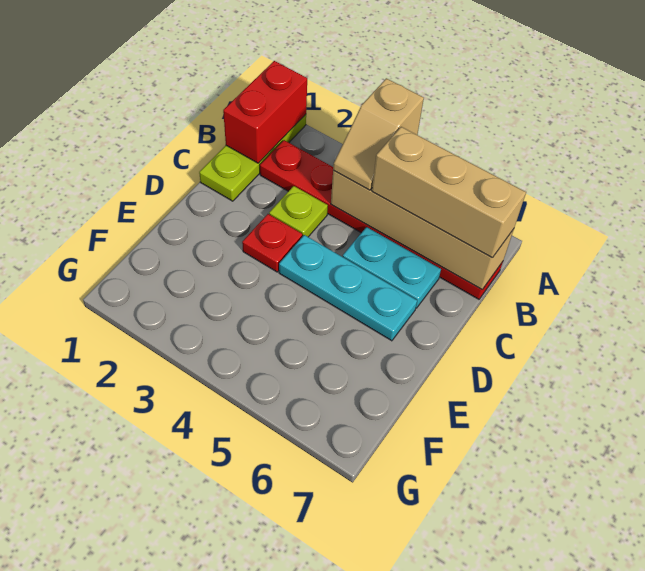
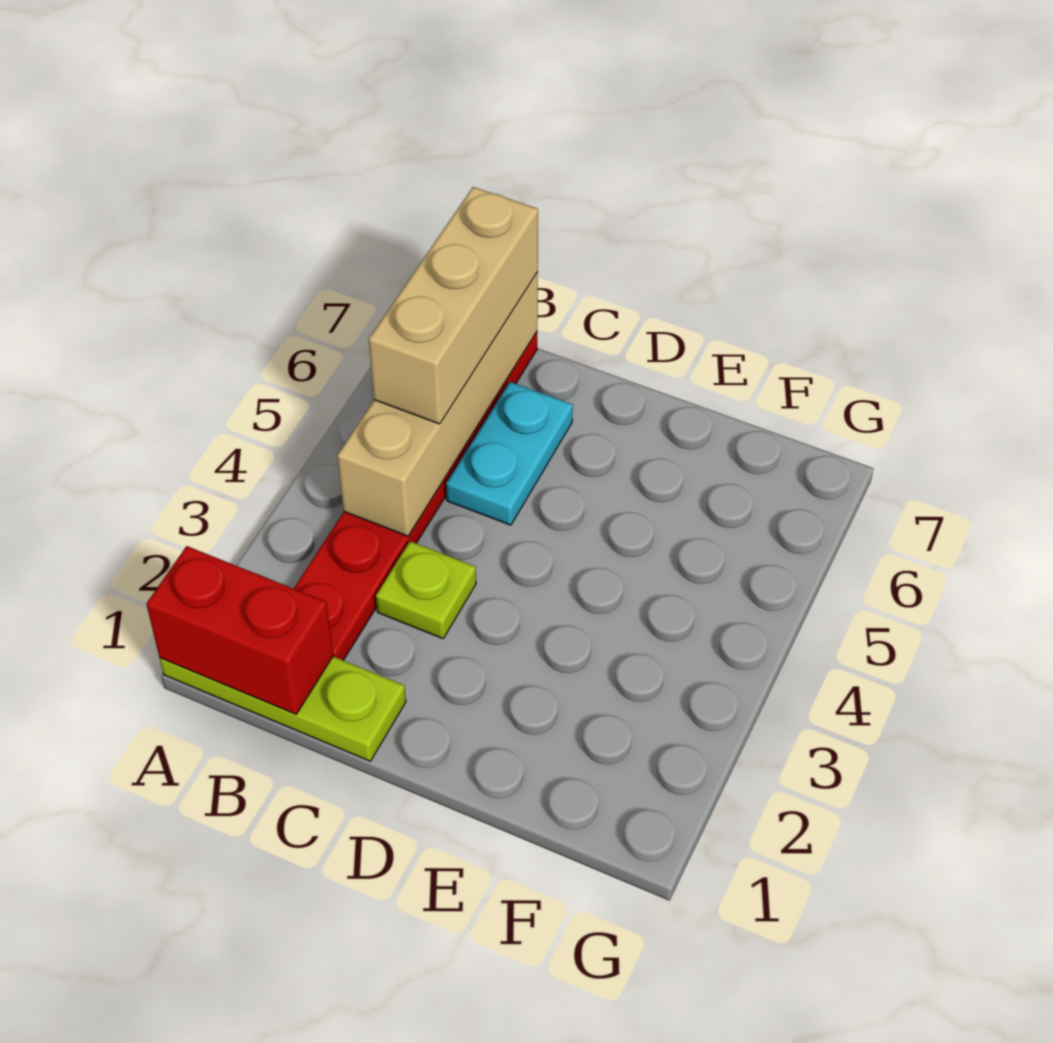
tan 1x2 slope [333,78,424,190] -> none
red 1x1 plate [242,214,302,272] -> none
cyan 1x3 plate [279,235,417,341] -> none

